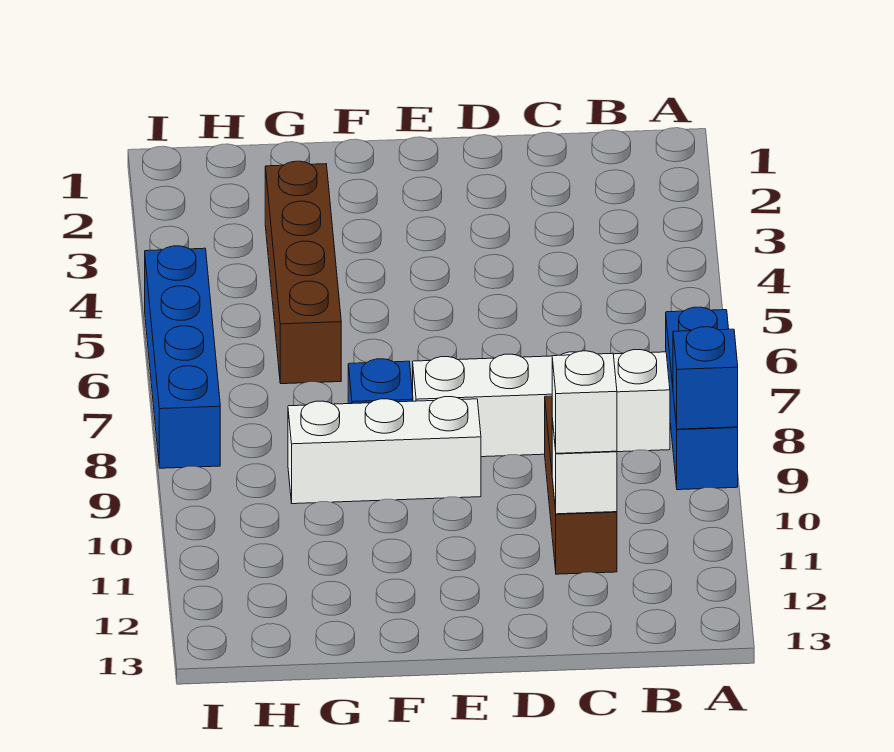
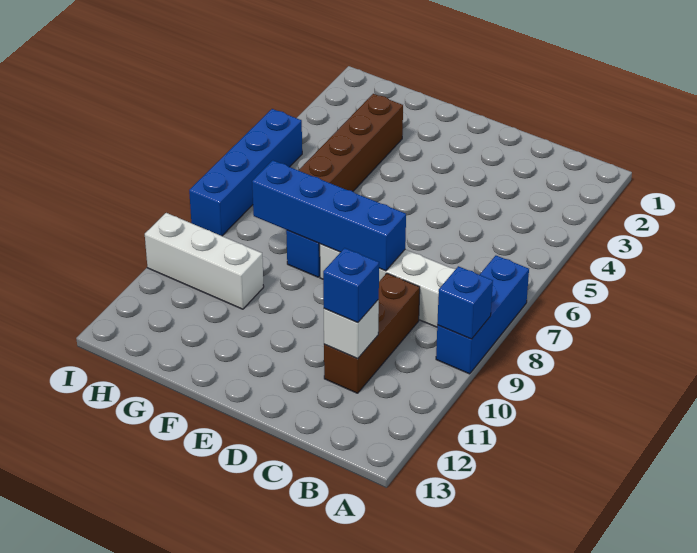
white 1x1 brick [552,351,617,453] -> blue 1x1 brick [323,248,379,323]
none -> blue 1x4 brick [252,160,406,271]
white 1x3 brick [288,397,481,504] -> white 1x3 brick moved to [145,213,264,309]

